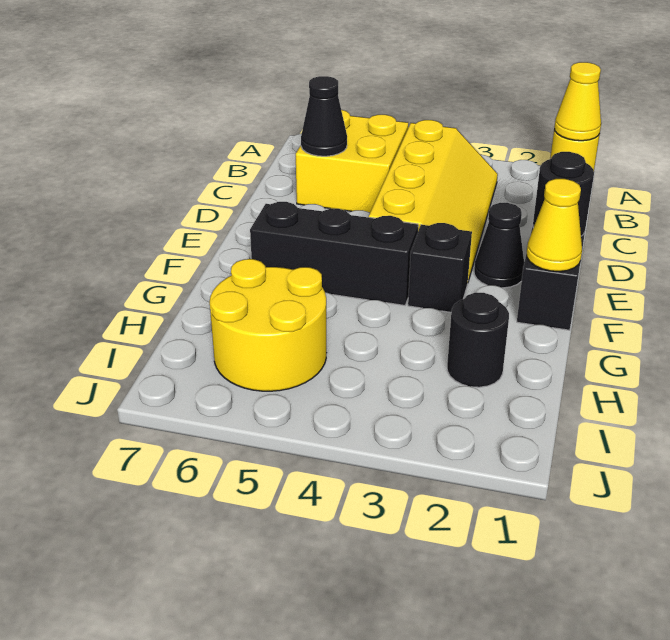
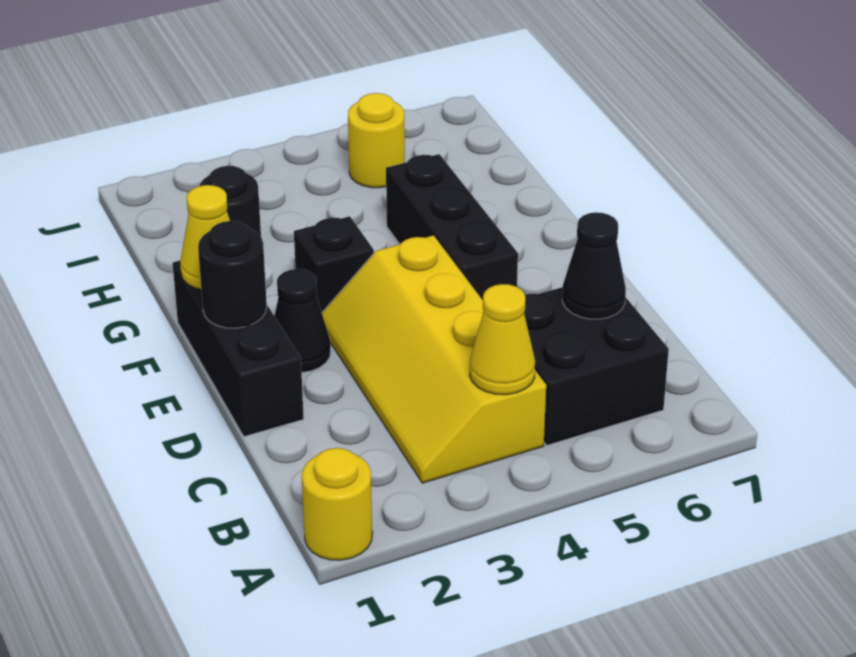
yellow 1x1 cone [554,62,601,141] -> yellow 1x1 cone moved to [470,284,535,395]
yellow 2x2 brick [296,110,408,212] -> black 2x2 brick [524,287,669,445]
black 1x3 brick [250,202,418,305] -> black 1x3 brick turned to [386,154,518,300]
yellow 2x2 round brick [210,259,326,391] -> yellow 1x1 round brick [348,93,405,188]

